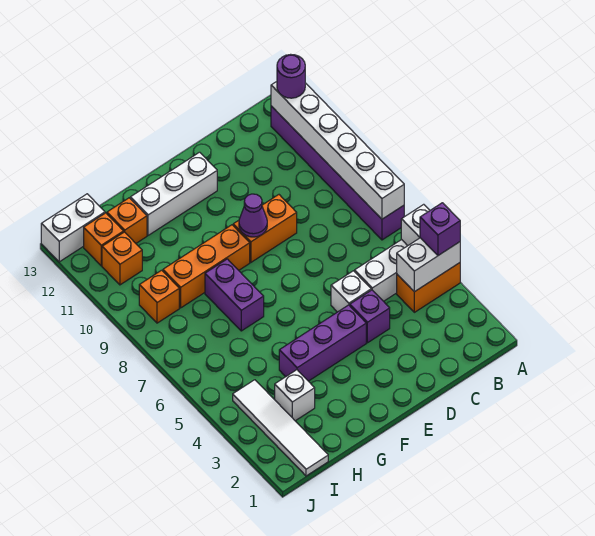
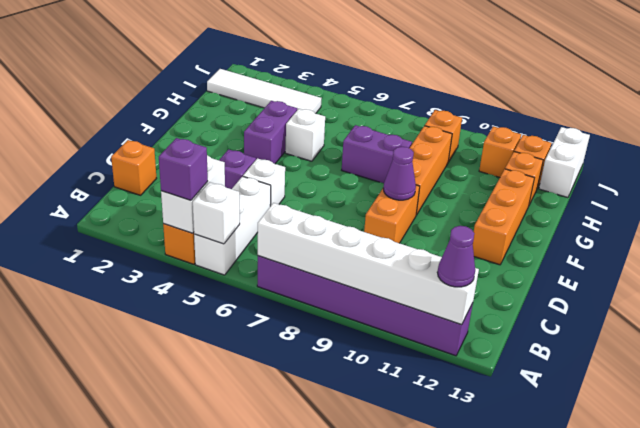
purple 1x1 round brick [277,54,305,98] -> purple 1x1 cone [437,226,475,287]
none -> orange 1x1 brick [111,140,157,195]
purple 1x3 brick [279,305,366,381] -> purple 1x2 brick [244,101,297,164]
white 1x3 brick [130,152,217,235] -> orange 1x3 brick [473,169,534,265]
white 1x1 brick [275,370,315,421] -> white 1x1 brick moved to [285,109,325,161]

